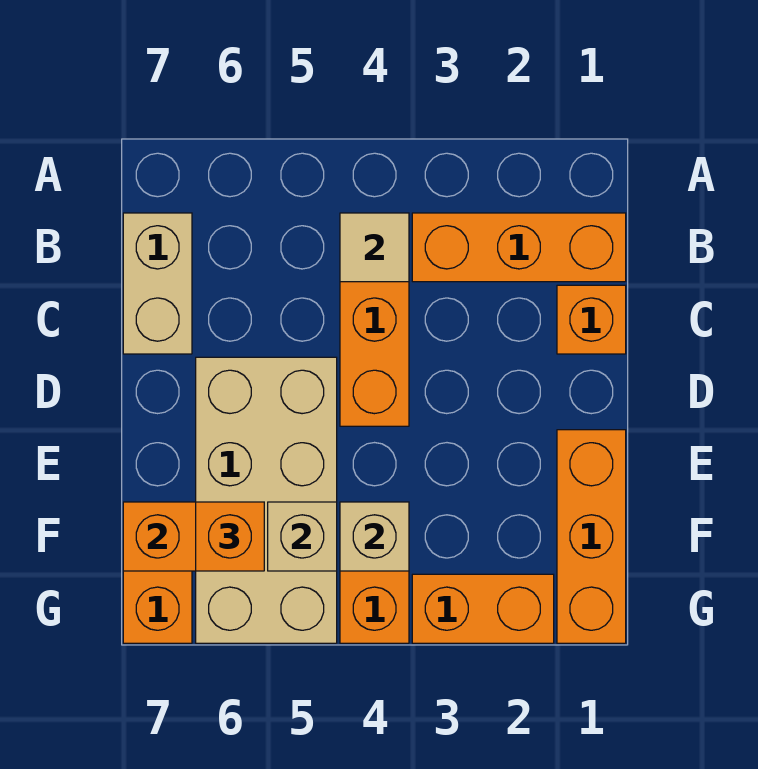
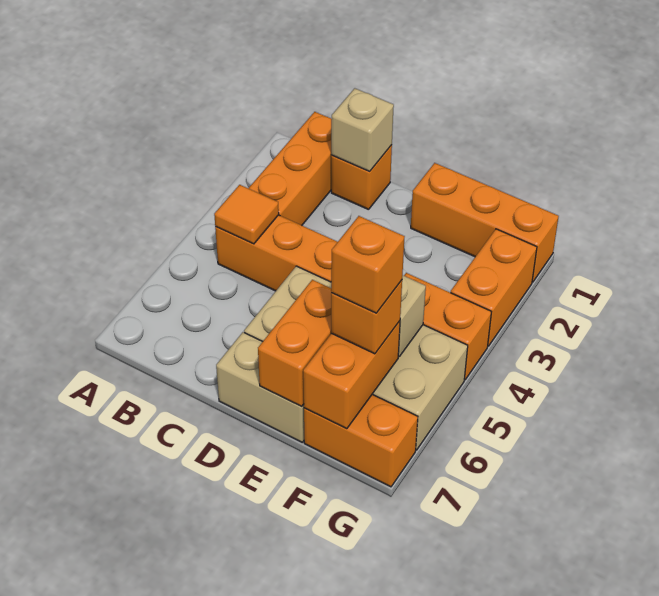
tan 1x1 tile [340,213,409,282] -> orange 1x1 tile [214,185,279,244]
tan 1x2 brick [123,213,192,354] -> tan 1x2 brick moved to [216,332,304,442]
none -> orange 1x2 brick [258,280,331,406]
tan 1x1 brick [340,502,409,571] -> tan 1x1 brick moved to [331,88,394,171]
none -> orange 1x1 brick [331,216,405,313]

